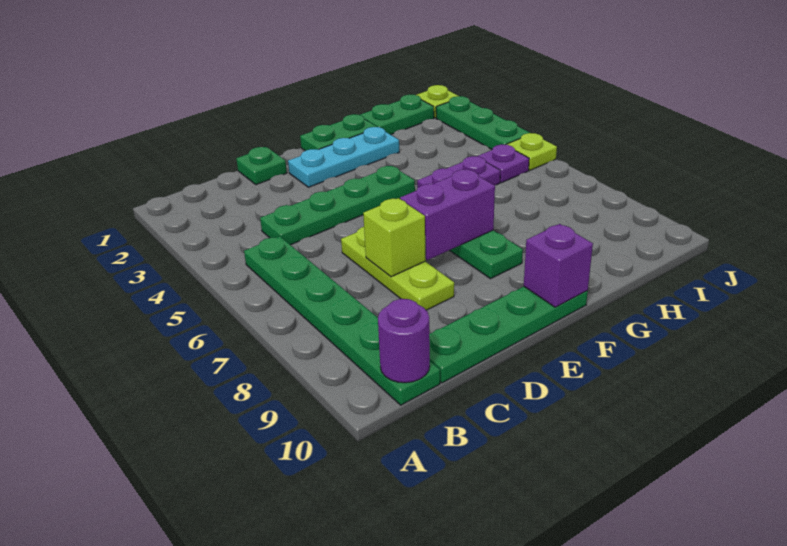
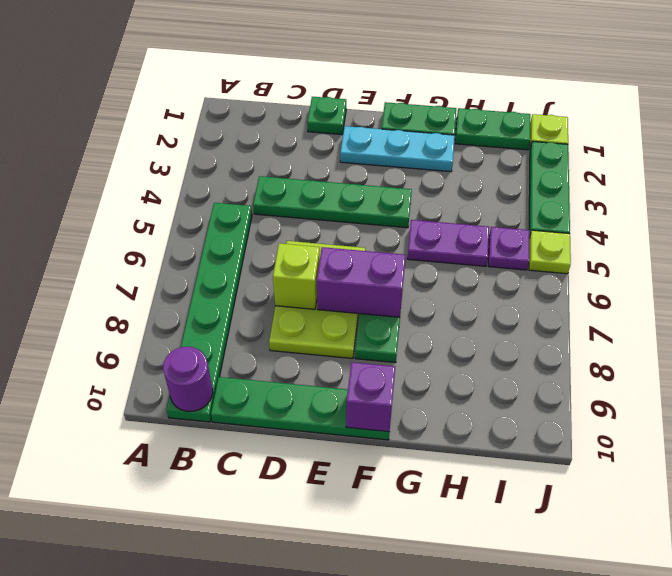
lime 1x3 plate [341,227,454,310] -> lime 2x3 plate [269,241,365,358]

